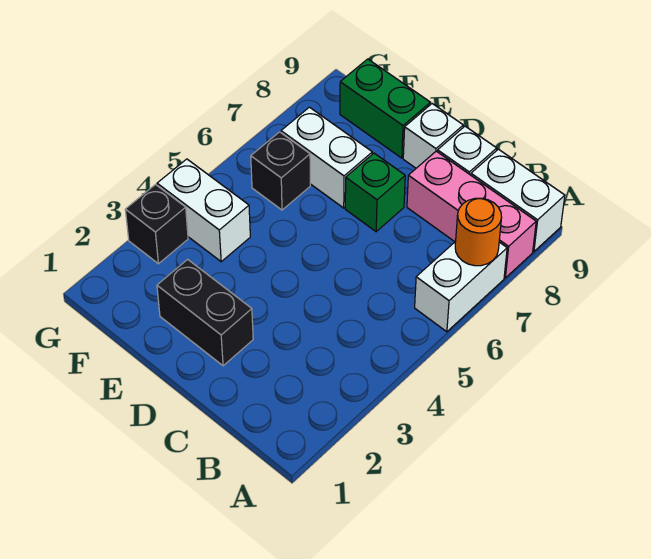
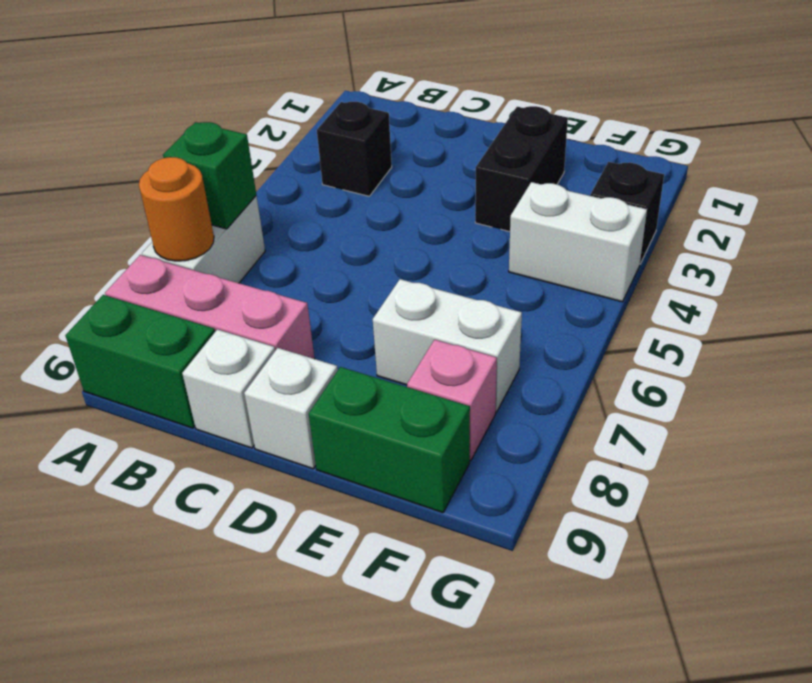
white 1x2 brick [471,149,565,252] -> green 1x2 brick [65,295,215,428]
black 1x2 brick [157,259,253,366] -> black 1x2 brick turned to [475,106,568,232]
green 1x1 brick [345,153,405,232] -> green 1x1 brick moved to [163,122,256,229]
black 1x1 brick [251,132,310,210] -> black 1x1 brick moved to [317,102,392,196]
none -> pink 1x1 brick [407,340,497,460]

